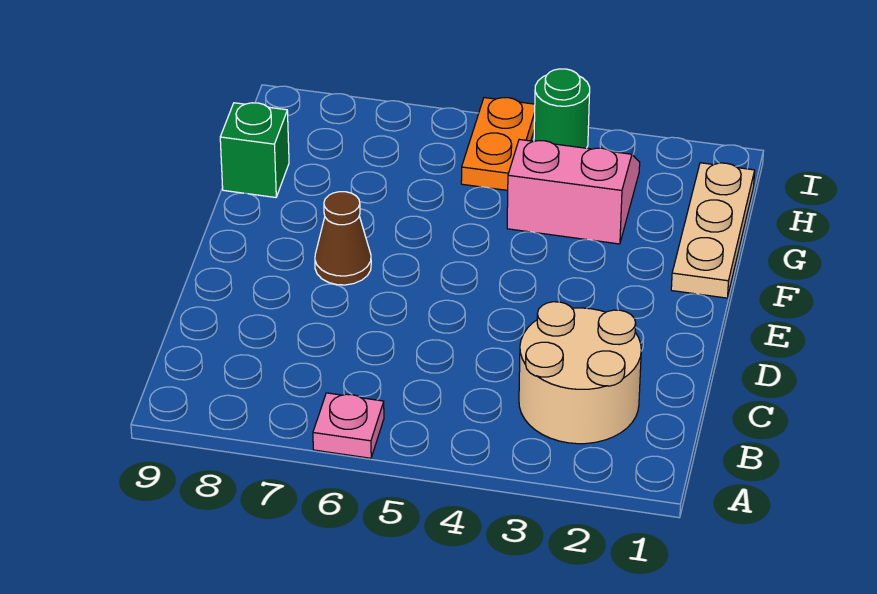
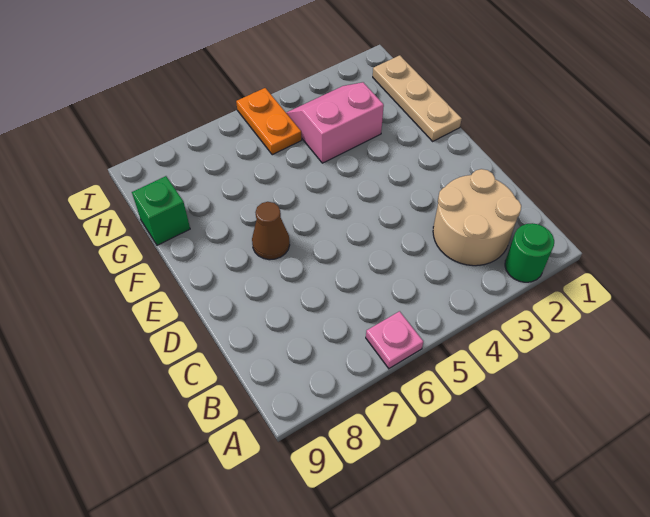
green 1x1 round brick [534,69,590,148] -> green 1x1 round brick moved to [505,223,554,282]

